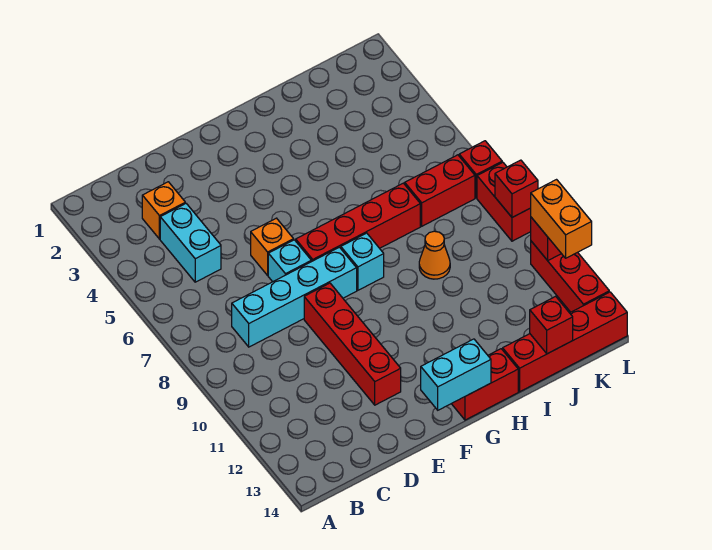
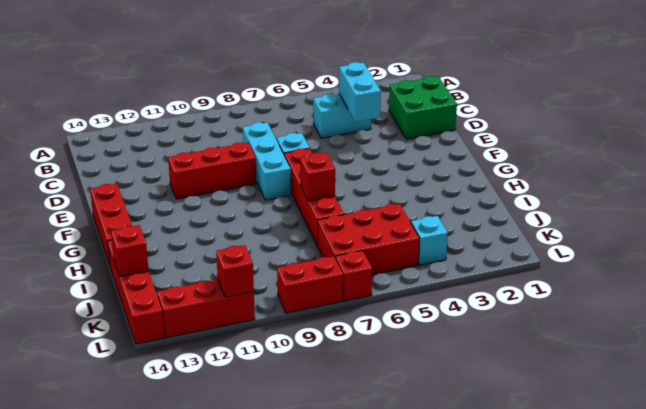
none -> green 2x2 brick [389,76,457,139]
orange 1x1 brick [142,182,185,239] -> none
cyan 1x4 brick [232,247,357,347] -> cyan 1x3 brick [243,122,291,200]
orange 1x1 brick [251,218,294,275] -> none
red 1x4 brick [304,283,401,405] -> red 1x3 brick [168,143,256,199]
cyan 1x2 brick [421,339,491,410] -> cyan 1x2 brick moved to [339,62,381,122]
cyan 1x1 brick [341,233,384,290] -> cyan 1x1 brick moved to [411,216,448,265]
red 1x2 brick [452,349,518,420] -> red 1x3 brick [90,184,132,266]
orange 1x1 cone [419,231,450,279] -> none
red 1x2 brick [405,155,475,226] -> red 2x3 brick [318,204,419,275]
red 1x1 brick [495,160,538,217] -> red 1x1 brick moved to [300,153,335,201]
orange 1x2 brick [531,180,592,258] -> none

